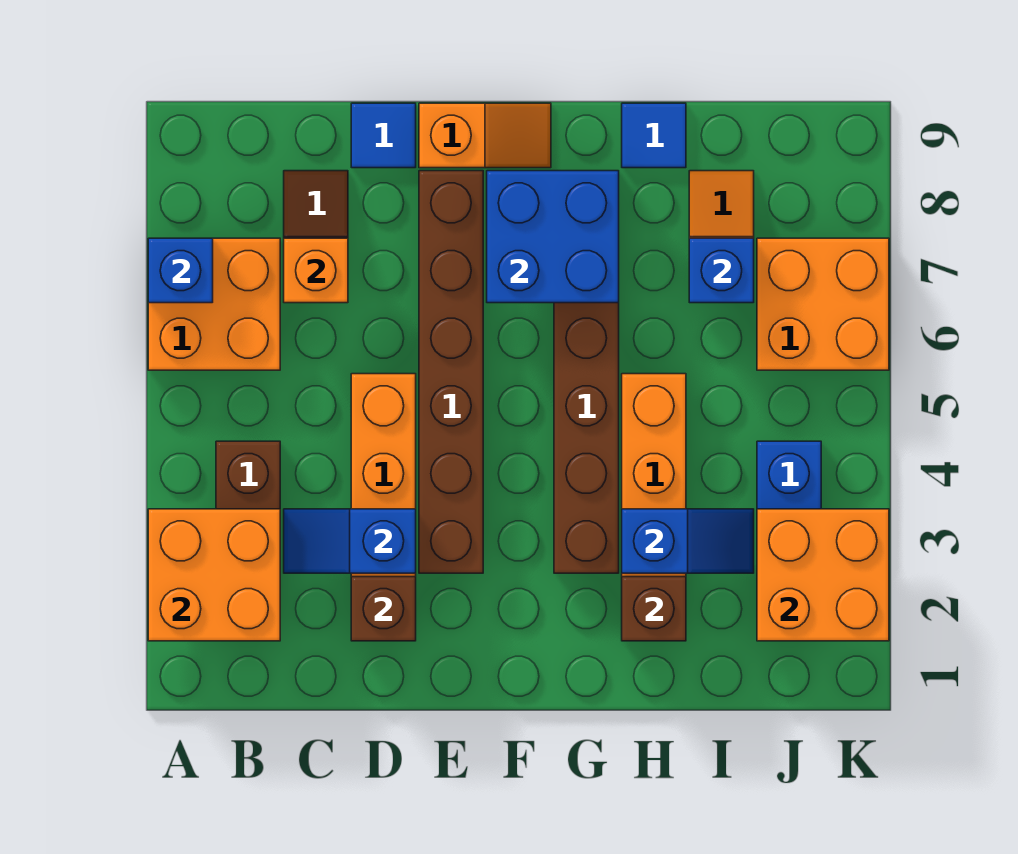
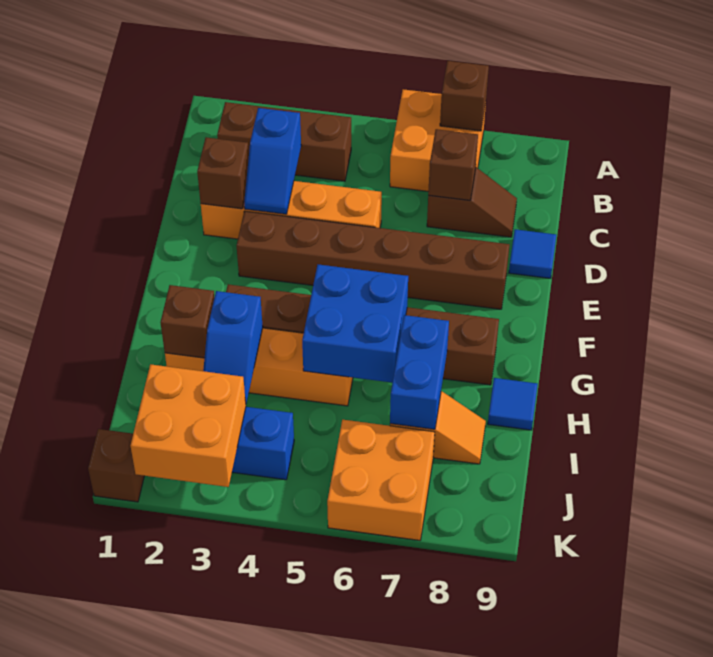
orange 2x2 brick [148,509,280,641] -> none
blue 1x1 brick [148,238,213,303] -> brown 1x1 brick [440,61,489,131]
blue 1x2 slope [284,509,416,573] -> blue 1x2 slope turned to [244,108,301,214]
orange 1x1 brick [284,238,348,303] -> brown 1x1 brick [428,129,478,200]
orange 1x2 slope [419,103,551,168] -> none
blue 2x2 brick [487,171,619,303] -> blue 2x2 brick moved to [302,264,408,383]
blue 1x1 brick [689,238,754,303] -> blue 1x2 brick [390,315,449,429]
none -> brown 1x1 brick [88,429,144,502]

